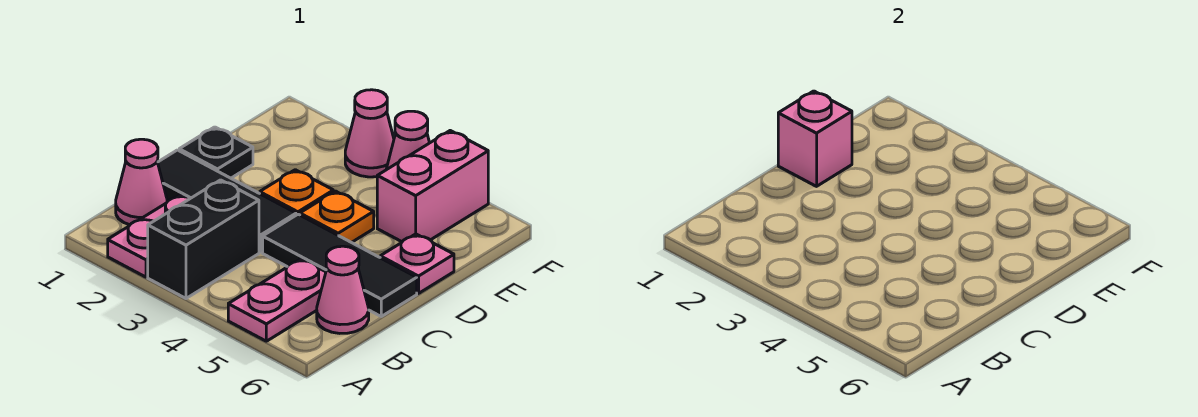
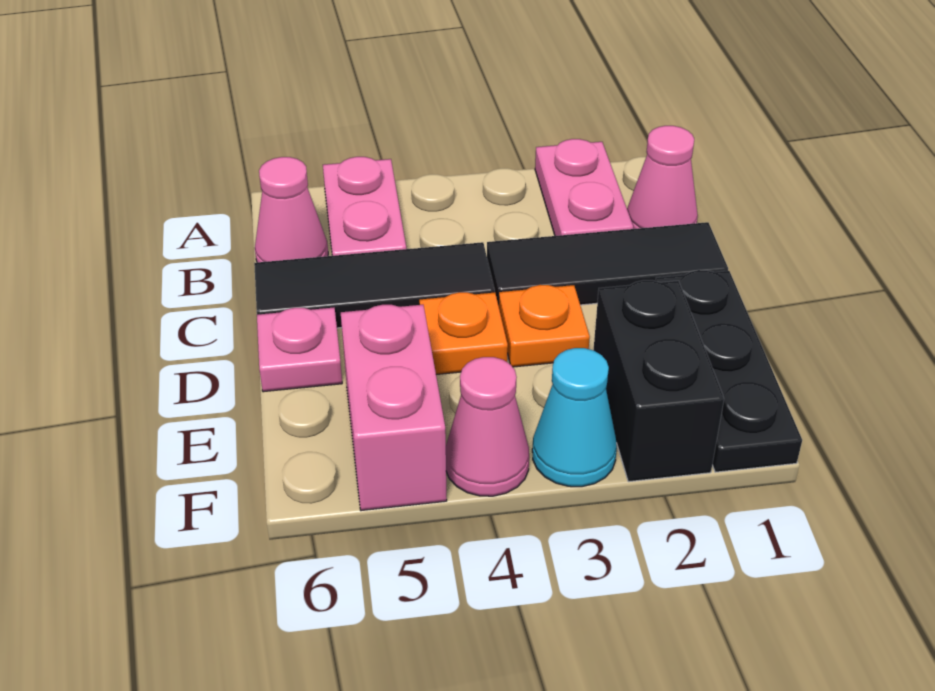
black 1x2 brick [148,180,259,298] -> black 1x2 brick moved to [593,280,724,482]
black 1x1 plate [179,127,253,178] -> black 1x3 plate [656,270,802,472]
pink 1x1 brick [778,91,852,186] -> none
pink 1x1 cone [345,90,394,177] -> cyan 1x1 cone [532,348,617,487]

